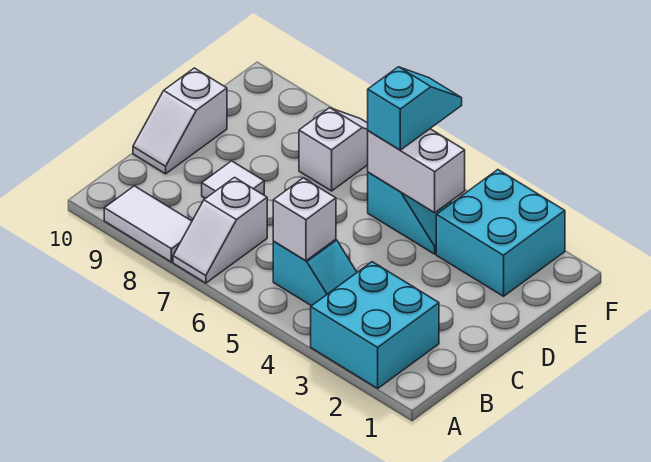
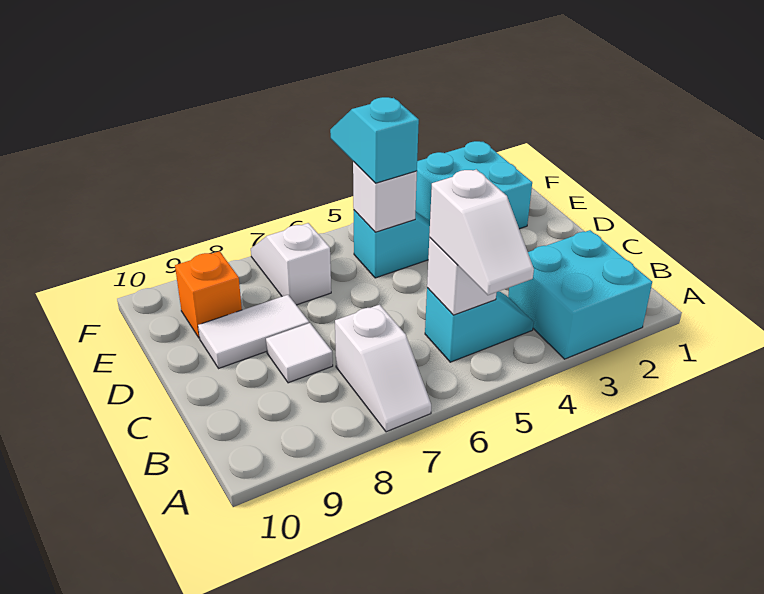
white 1x2 tile [104,186,192,262] -> white 1x2 tile moved to [198,295,309,368]
white 1x2 slope [133,68,227,174] -> white 1x2 slope moved to [429,169,534,295]
white 1x2 brick [368,129,465,213] -> white 1x1 brick [353,162,417,232]
none -> orange 1x1 brick [175,251,242,338]

